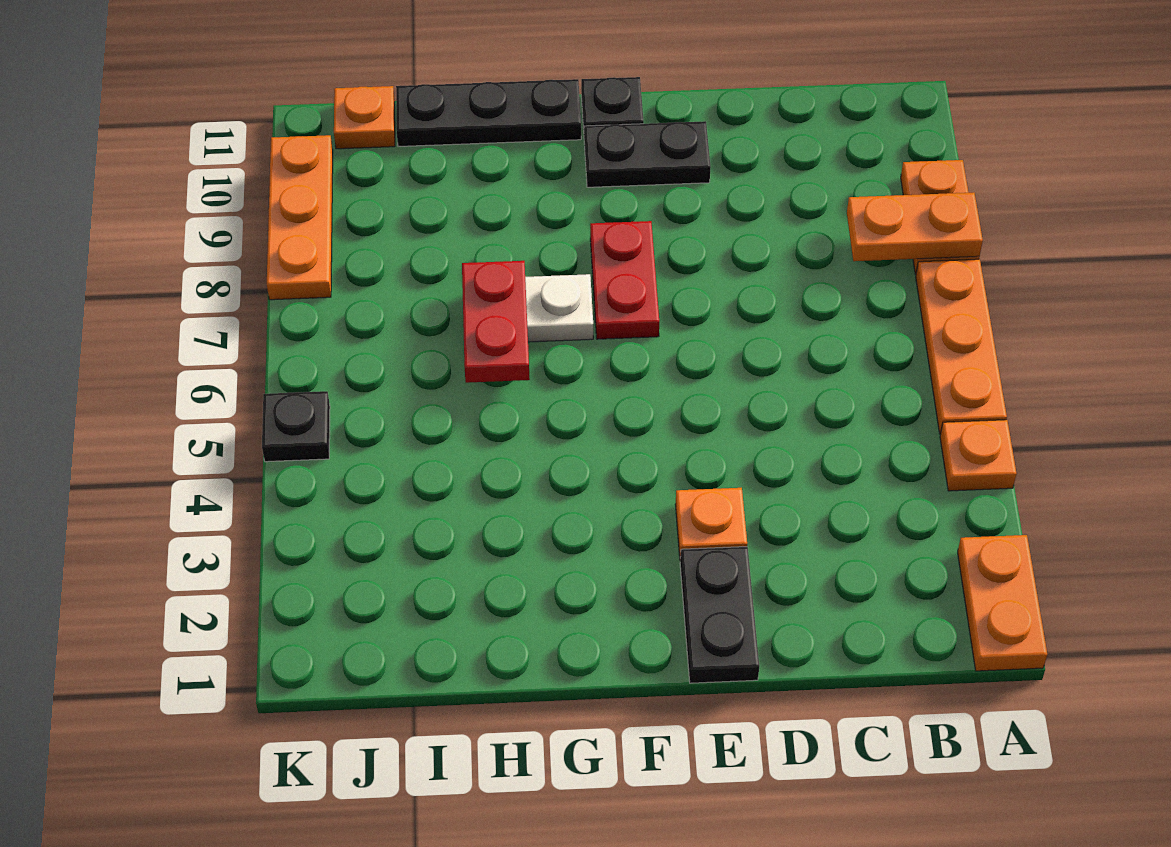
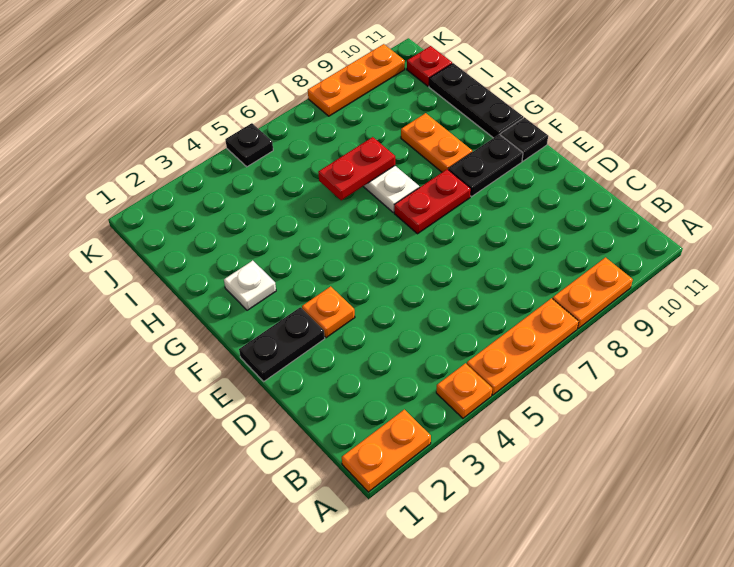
orange 1x2 plate [847,193,983,261] -> orange 1x2 plate moved to [401,113,472,172]
black 1x2 plate [584,121,711,187] -> black 1x2 plate turned to [448,134,523,197]
none -> white 1x1 plate [224,261,276,310]
orange 1x1 plate [334,86,395,149] -> red 1x1 plate [407,46,452,86]

